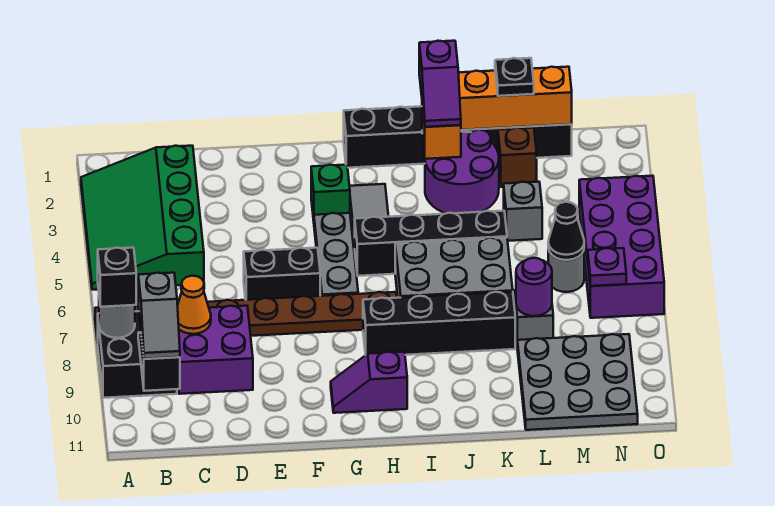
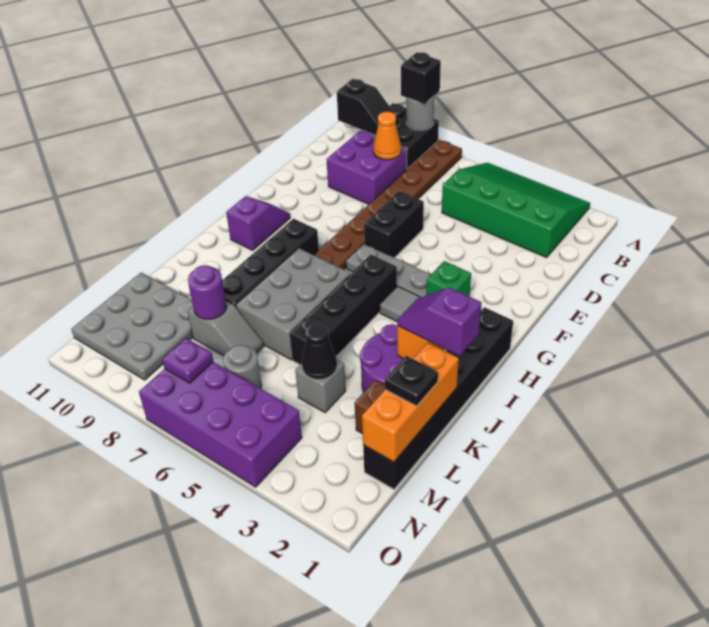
grey 1x2 slope [138,273,180,359] -> none
black 1x1 cone [548,202,584,260] -> black 1x1 cone moved to [302,323,337,380]

